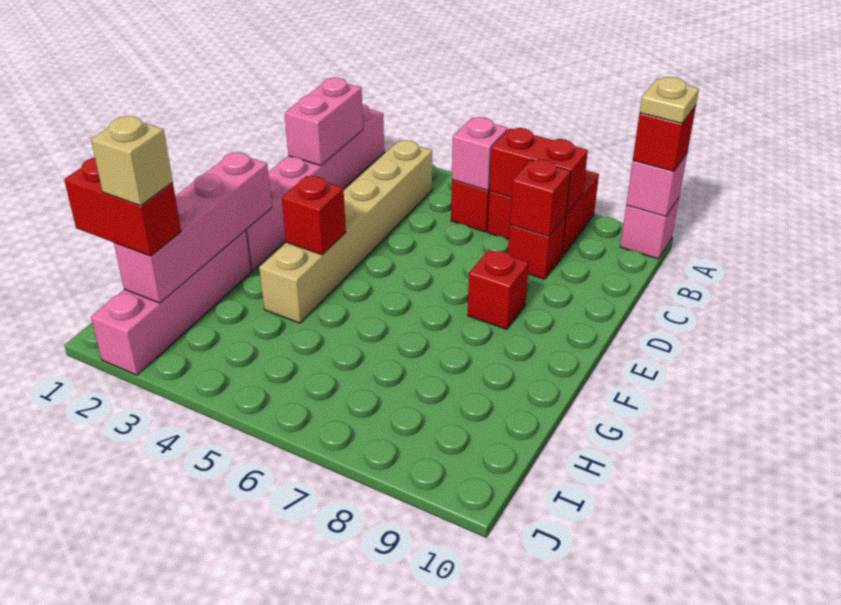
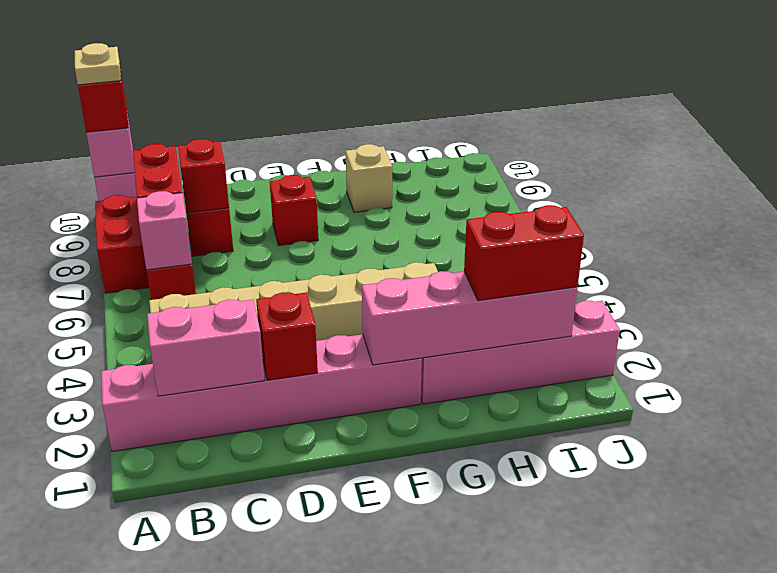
red 1x1 brick [282,176,346,255] -> red 1x1 brick moved to [256,292,318,380]
red 1x2 brick [64,158,181,256] -> red 1x2 brick turned to [464,205,584,301]
tan 1x1 brick [91,116,173,206] -> tan 1x1 brick moved to [346,144,392,212]

